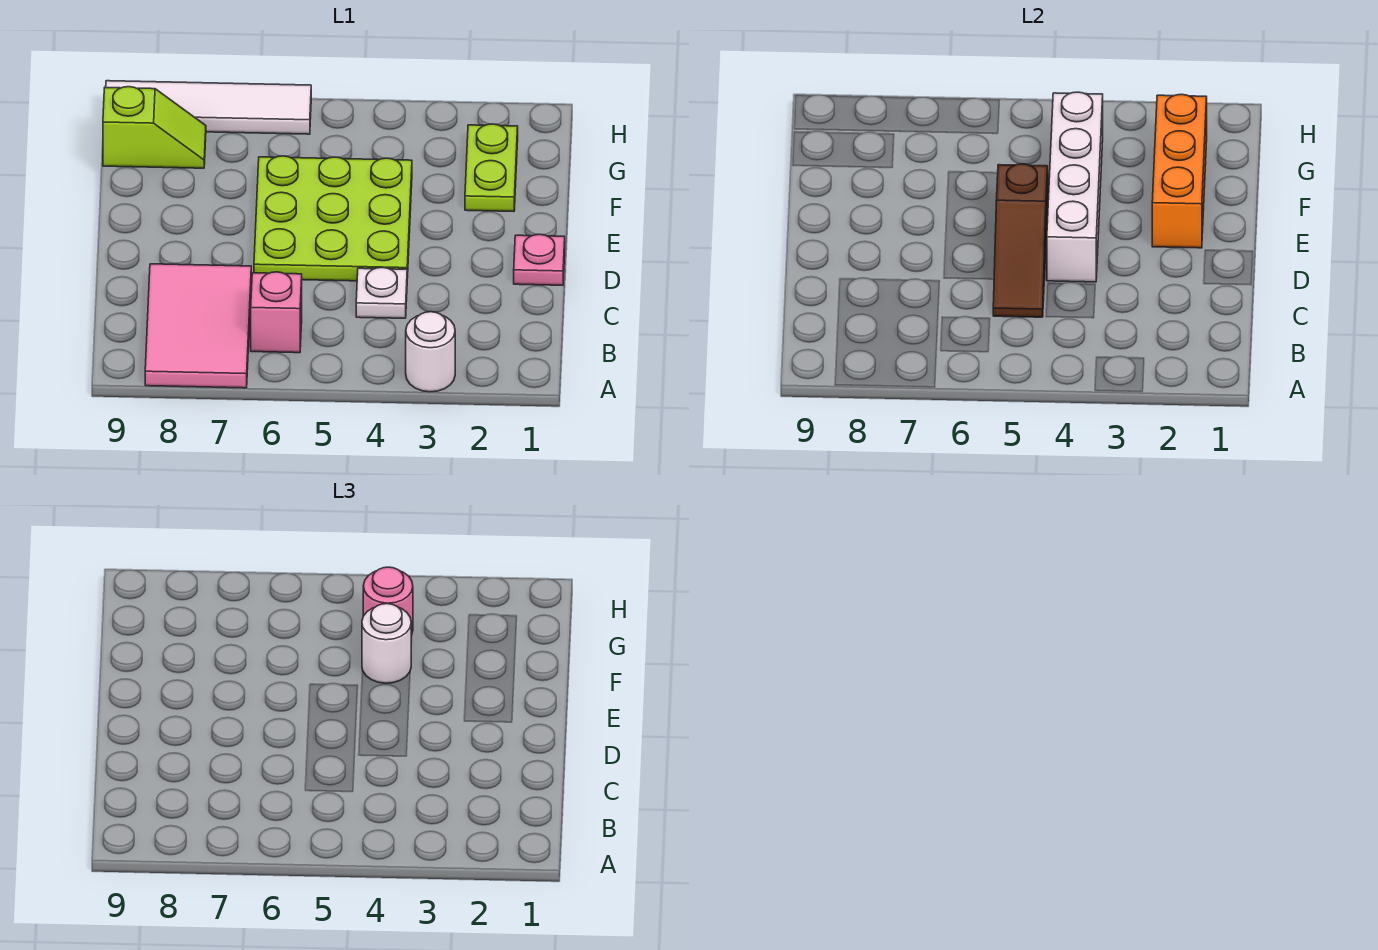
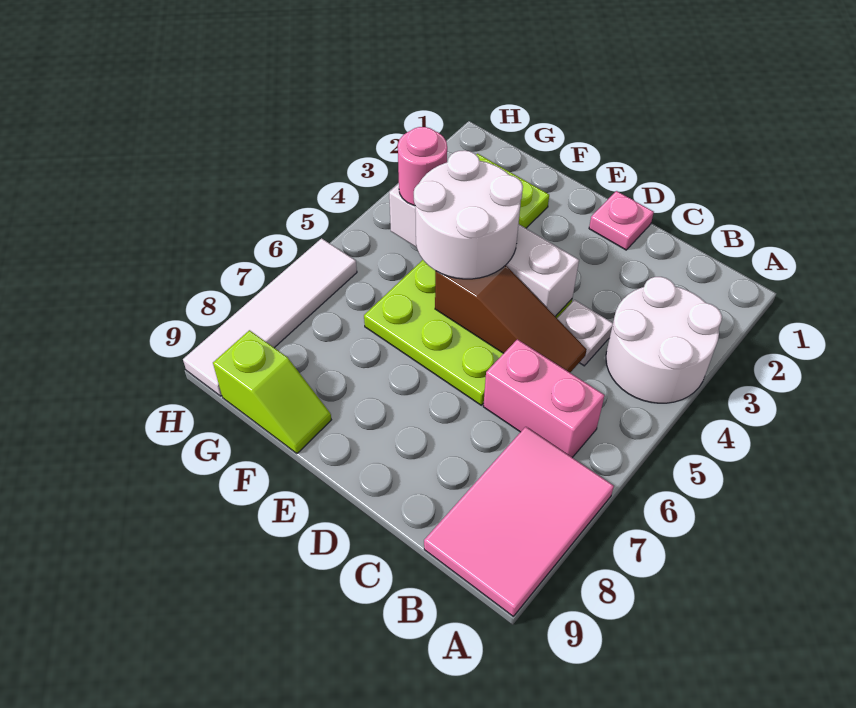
white 1x1 round brick [406,312,455,392] -> white 2x2 round brick [606,277,722,403]
pink 2x3 tile [145,264,251,388] -> pink 2x3 tile turned to [424,427,614,616]
pink 1x1 brick [251,272,302,353] -> pink 1x2 brick [483,339,605,458]
orange 1x3 brick [1152,94,1207,248] -> none
white 1x1 round brick [362,604,411,683] -> white 2x2 round brick [414,150,523,279]
lime 1x2 slope [103,87,206,168] -> lime 1x2 slope turned to [213,330,331,453]

